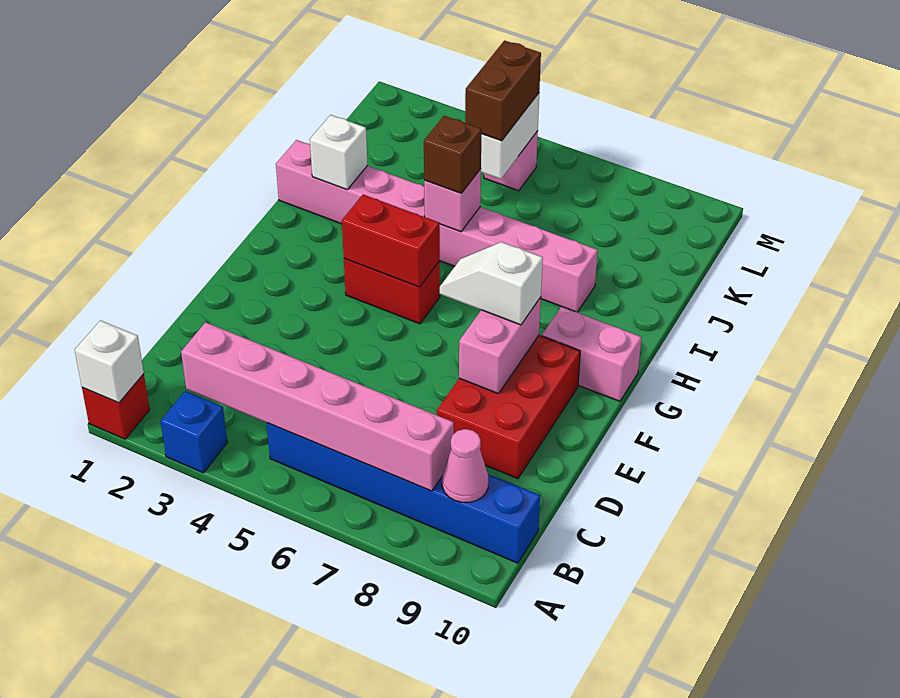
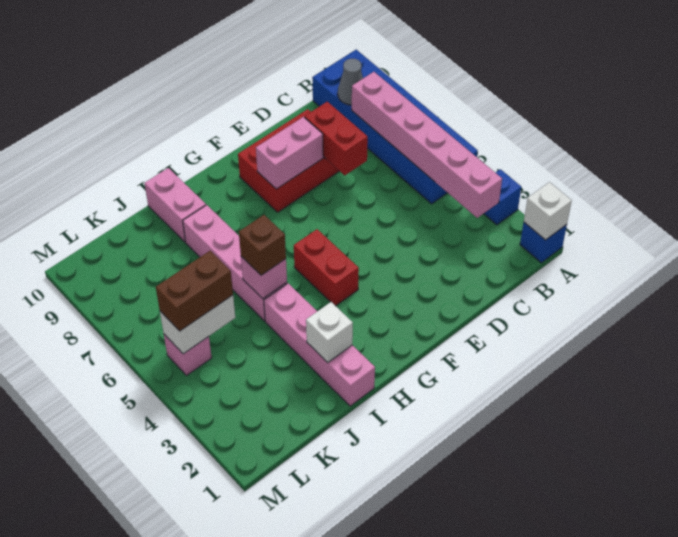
red 1x1 brick [82,374,150,439] -> blue 1x1 brick [520,222,567,263]
blue 1x6 brick [267,423,540,563] -> blue 2x6 brick [312,50,478,204]
pink 1x1 cone [442,429,488,503] -> grey 1x1 cone [338,59,363,105]
white 1x2 slope [440,242,543,325] -> none
red 1x2 brick [342,195,440,287] -> red 1x2 brick moved to [305,102,368,175]
pink 1x2 brick [542,307,642,401] -> pink 1x2 brick moved to [145,168,206,242]

